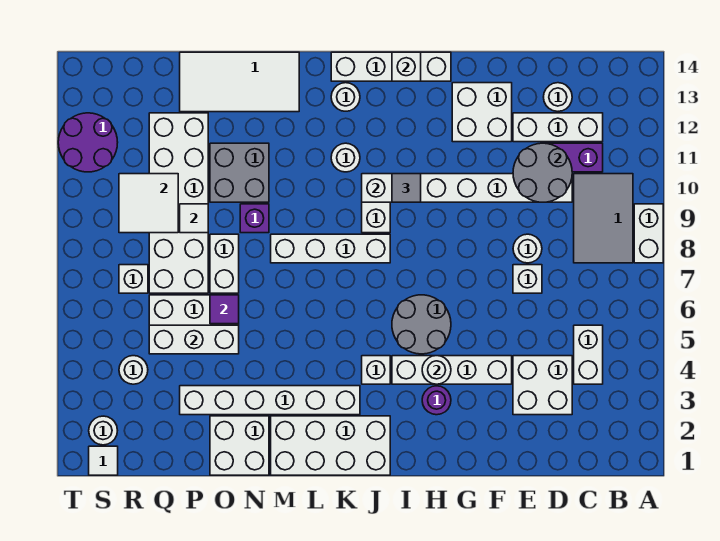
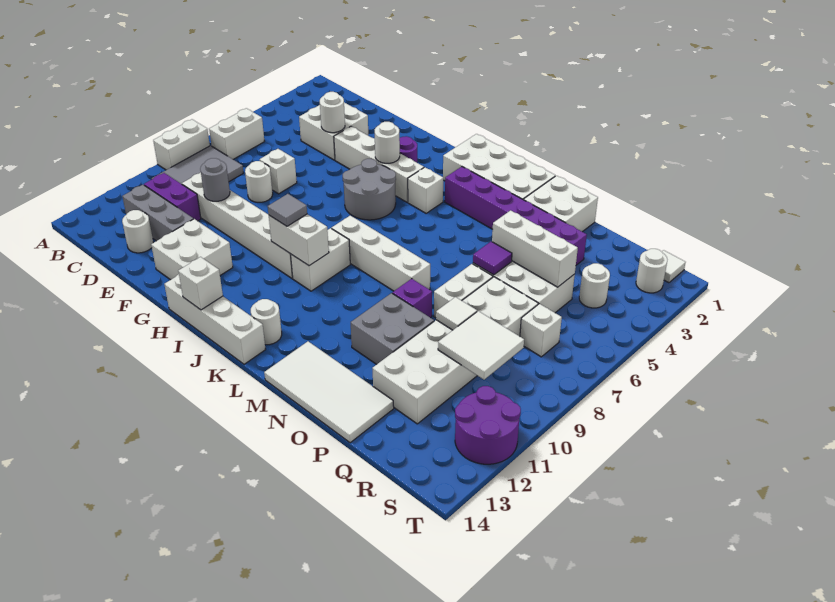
white 1x2 brick [574,325,603,384] -> white 1x2 brick moved to [209,108,265,160]
white 1x3 brick [513,113,603,142] -> grey 1x3 brick [122,185,193,241]
grey 2x2 round brick [513,143,572,202] -> grey 1x1 round brick [200,158,230,201]
white 1x6 brick [180,386,360,415] -> purple 1x6 brick [445,167,587,265]
white 1x1 round brick [331,143,360,172] -> white 1x1 round brick moved to [320,92,345,133]

